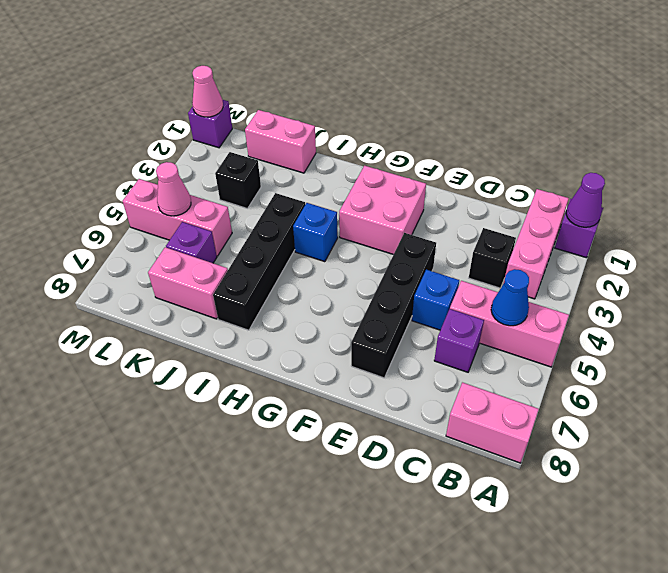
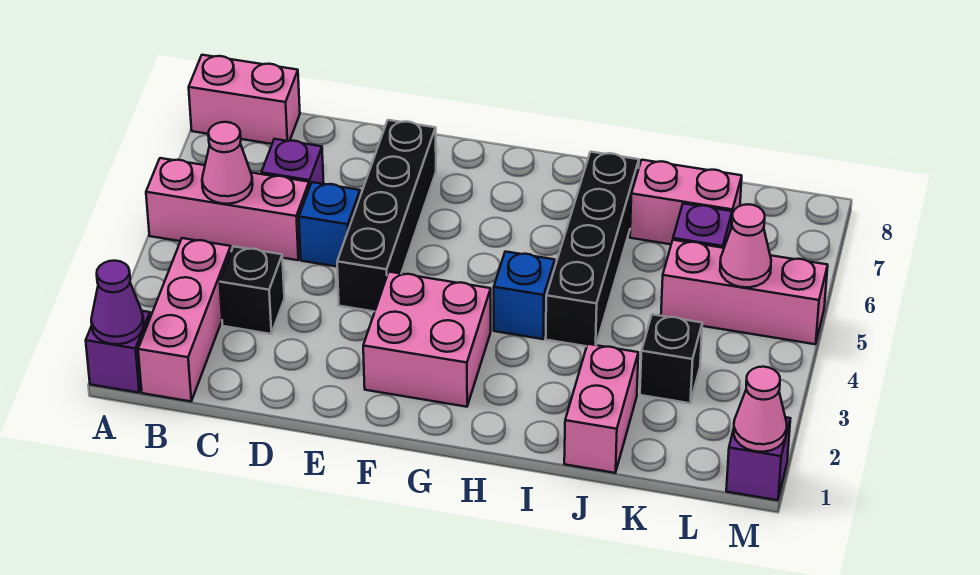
blue 1x1 cone [491,269,529,326] -> pink 1x1 cone [202,122,253,204]
pink 1x2 brick [245,110,316,173] -> pink 1x2 brick turned to [564,344,638,473]

